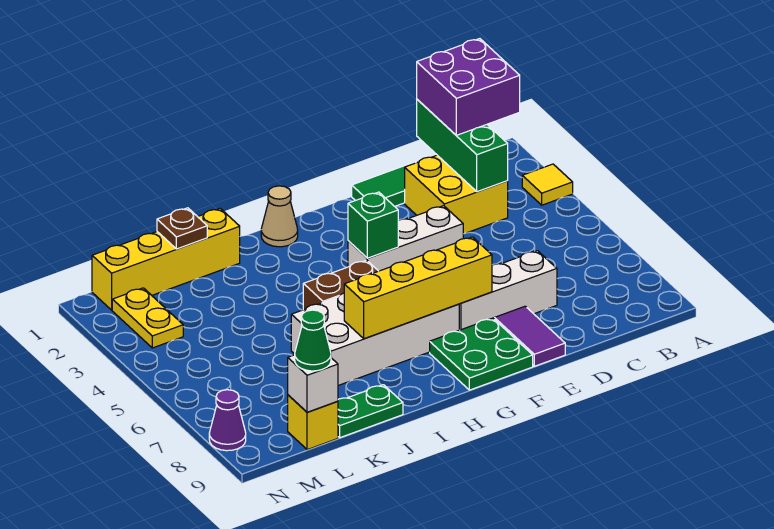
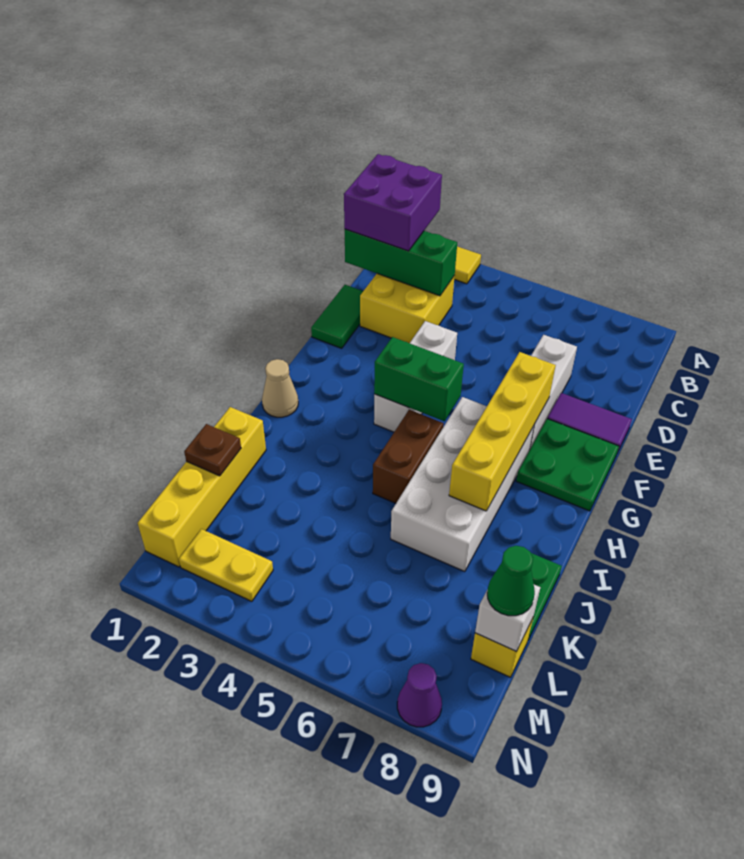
green 1x1 brick [348,192,398,258] -> green 1x2 brick [374,337,464,421]

